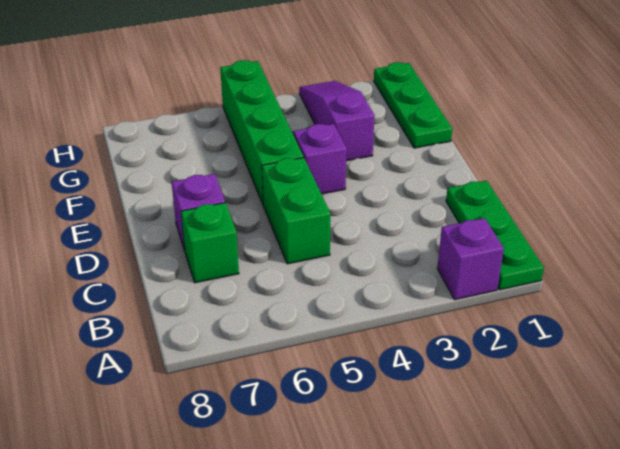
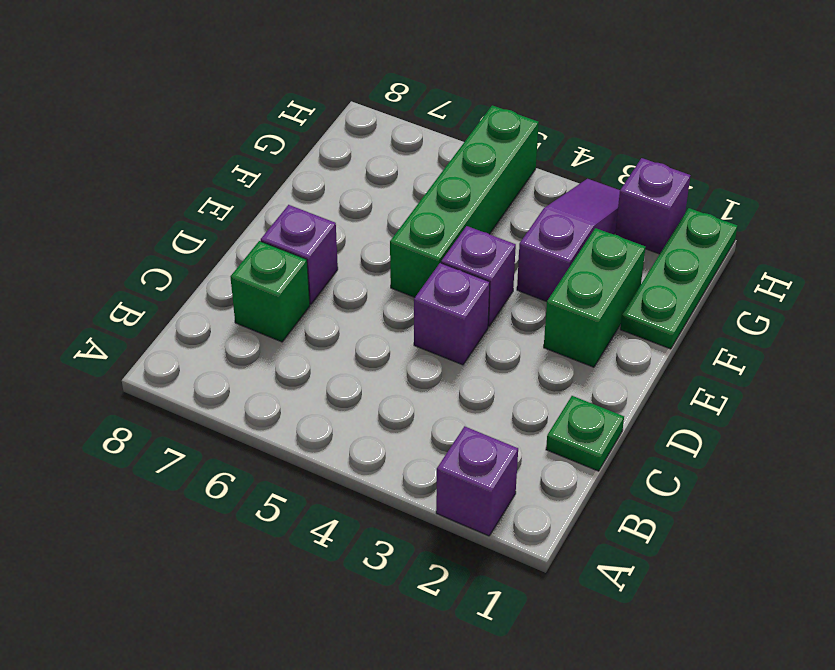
green 1x3 plate [446,181,544,290] -> green 1x1 plate [546,396,624,471]
green 1x2 brick [262,157,331,264] -> green 1x2 brick moved to [544,228,646,367]
none -> purple 1x1 brick [414,263,490,365]
none -> purple 1x1 brick [615,158,691,254]

